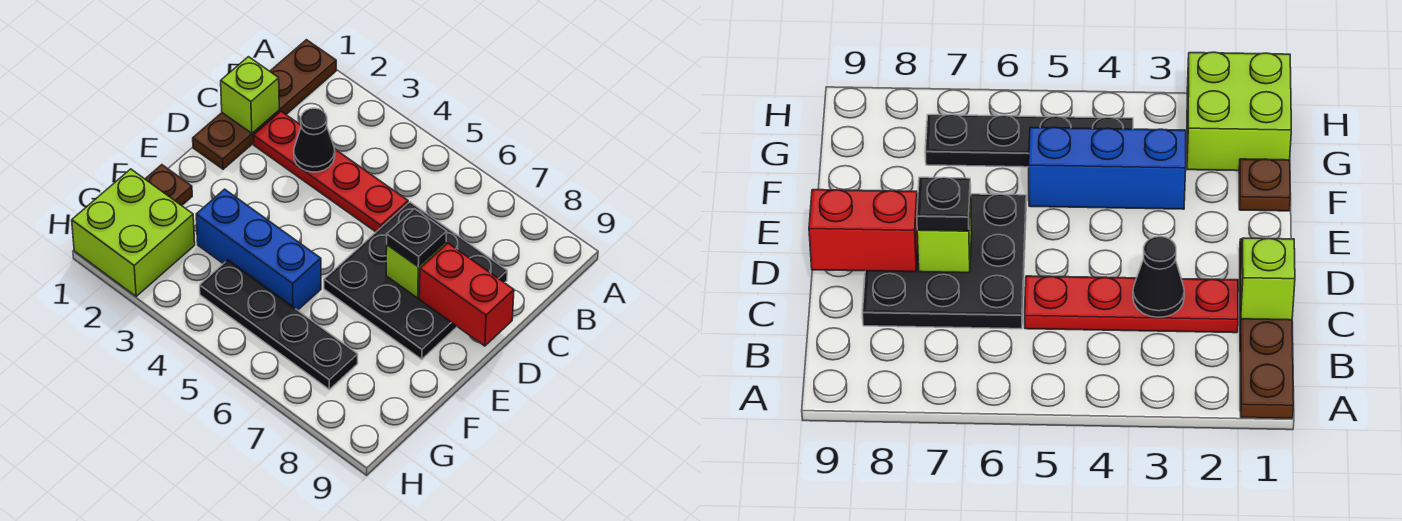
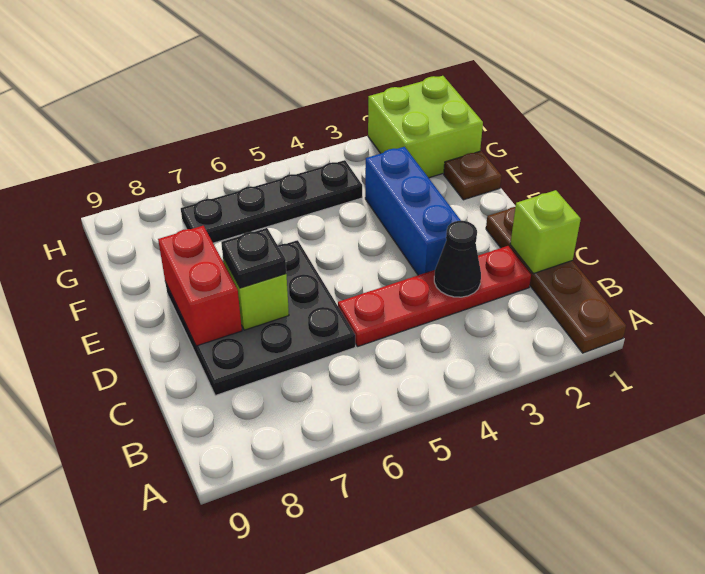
red 1x2 brick [419,243,514,346] -> red 1x2 brick turned to [158,226,242,346]
blue 1x3 brick [196,189,321,310] -> blue 1x3 brick turned to [365,147,461,275]

